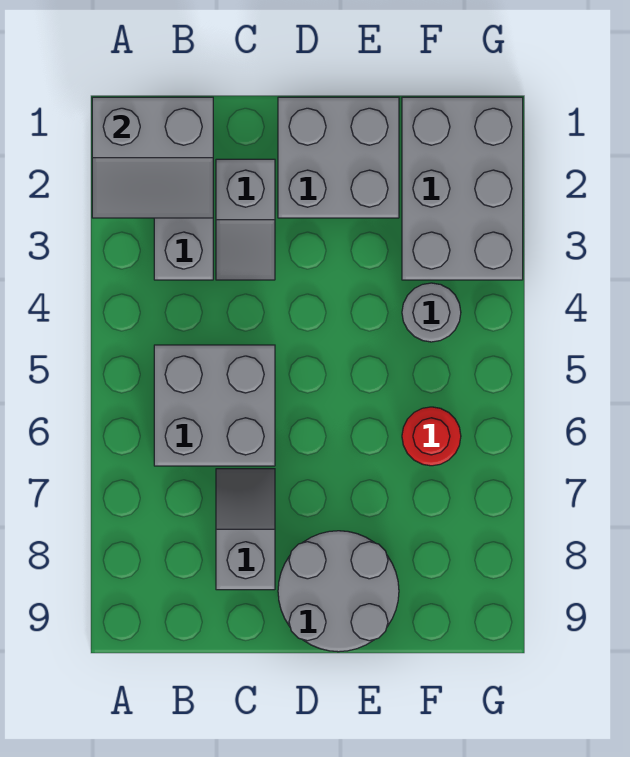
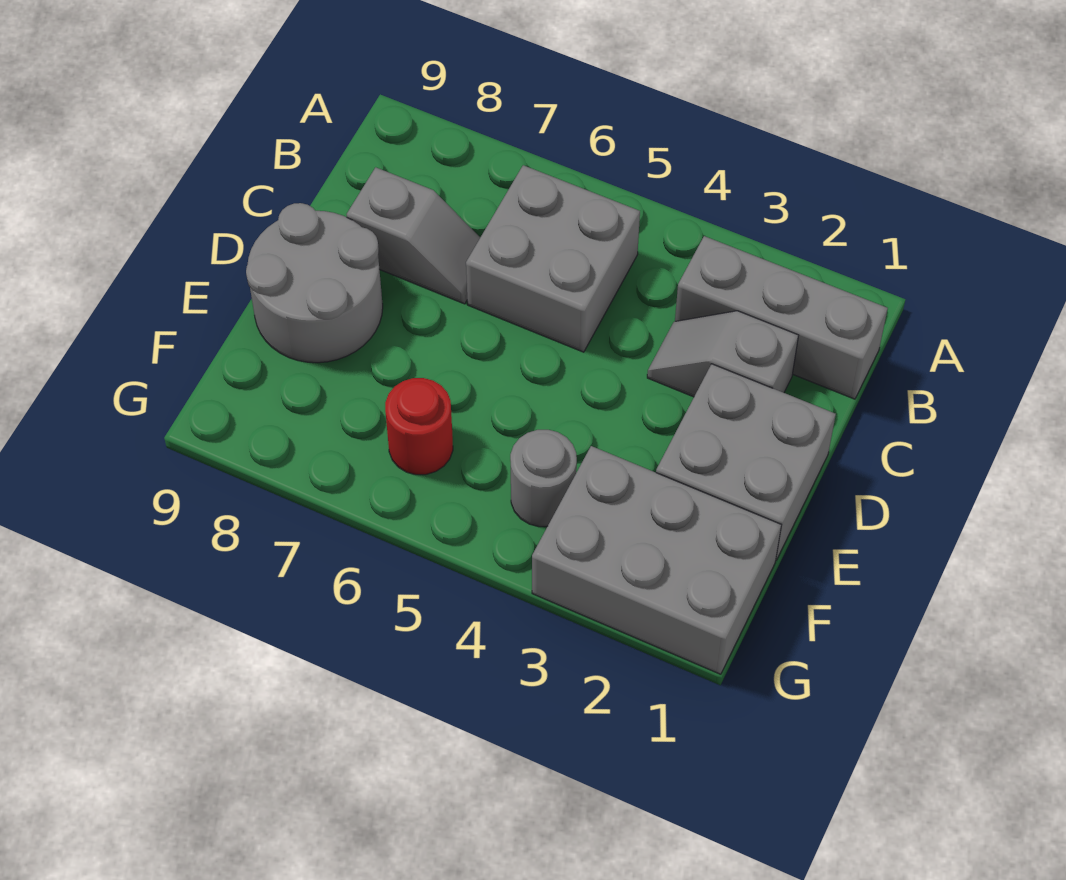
grey 2x2 slope [92,97,213,218] -> none

